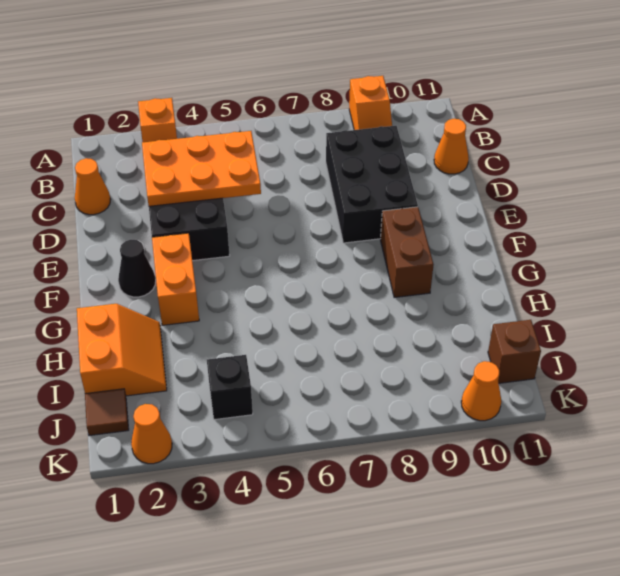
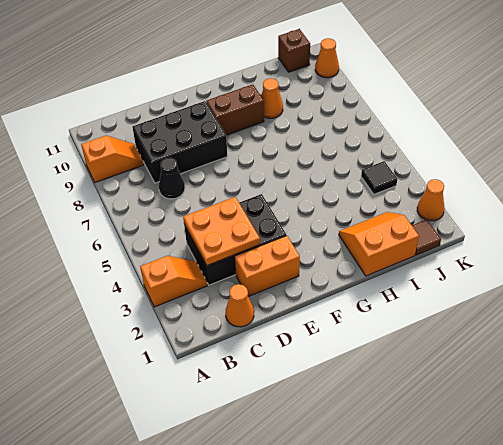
orange 2x3 plate [142,131,261,206] -> orange 2x2 plate [183,197,260,265]
orange 1x1 cone [434,119,469,174] -> orange 1x1 cone moved to [261,78,283,118]
black 1x1 cone [118,240,156,297] -> black 1x1 cone moved to [159,158,185,199]
orange 1x2 brick [152,233,199,325] -> orange 1x2 brick moved to [235,236,300,297]
black 1x1 brick [207,355,253,420] -> black 1x1 tile [361,161,397,194]

